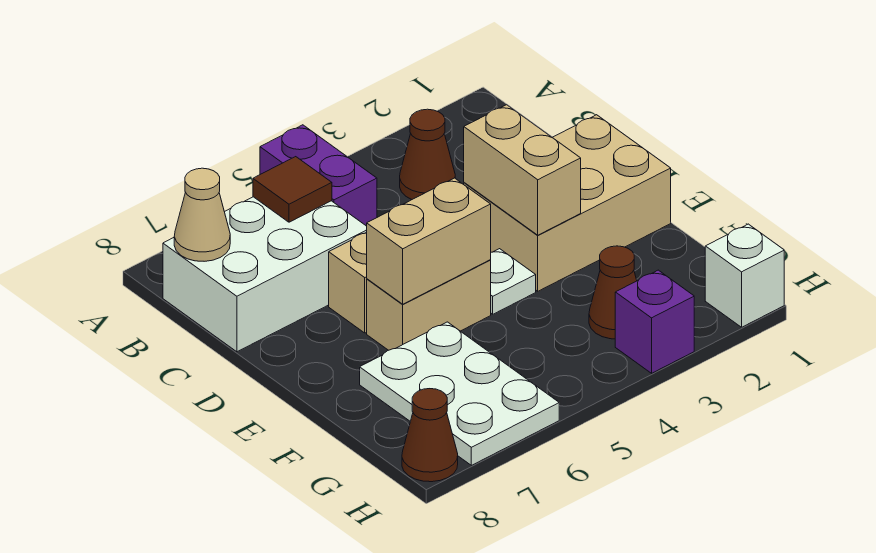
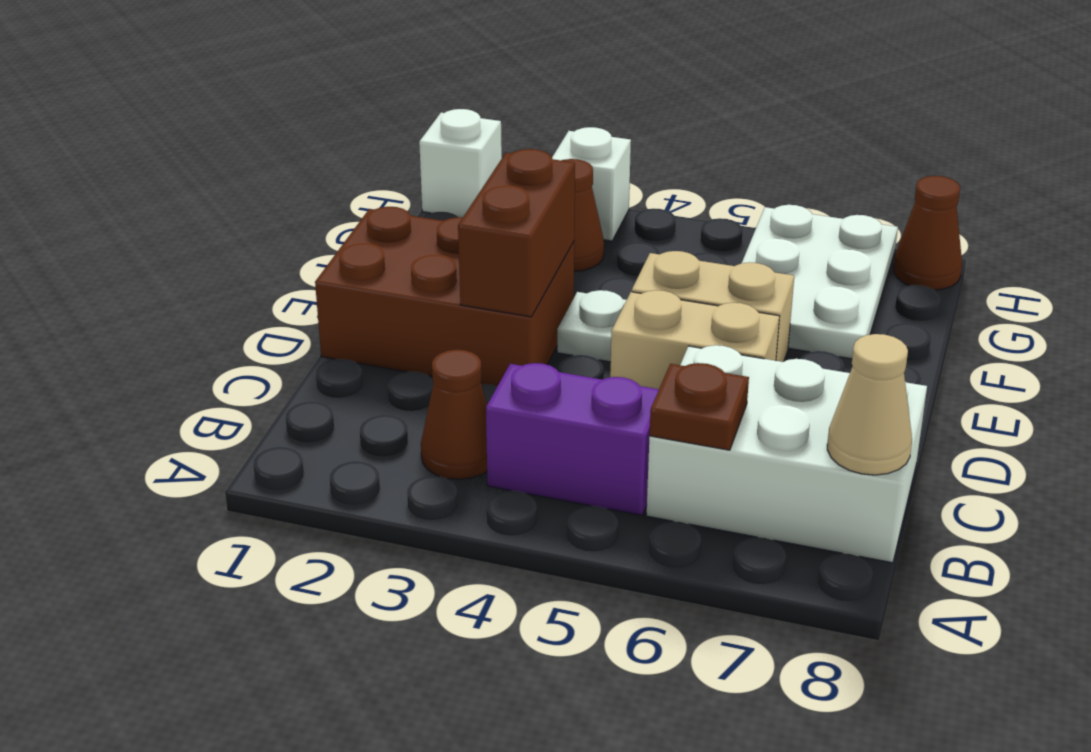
purple 1x2 brick [260,125,377,226] -> purple 1x2 brick turned to [486,363,659,515]
brown 1x1 tile [253,157,332,222] -> brown 1x1 plate [650,363,749,450]
tan 2x3 brick [464,115,671,291] -> brown 2x3 brick [315,207,574,386]
tan 1x2 brick [464,105,581,235] -> brown 1x2 brick [458,149,575,317]
tan 1x2 brick [367,178,491,304] -> none
purple 1x1 brick [615,270,694,373] -> white 1x1 brick [552,127,631,241]

